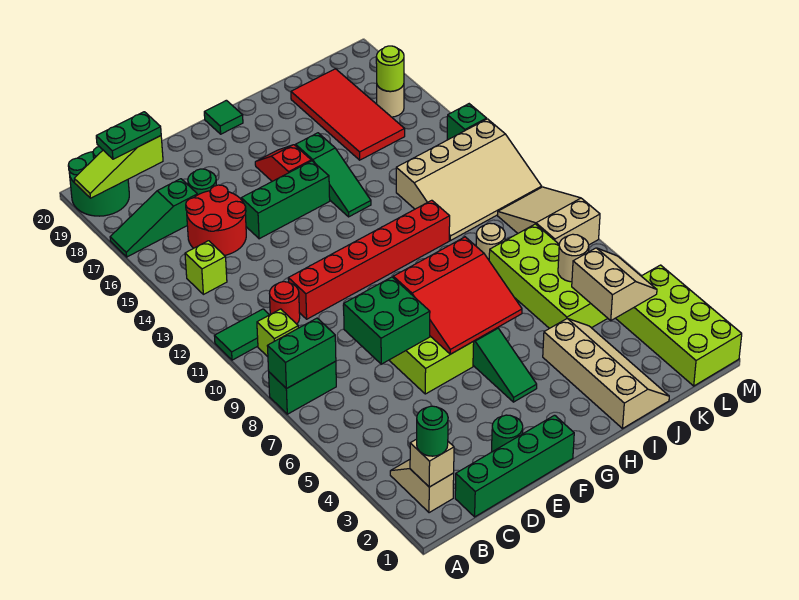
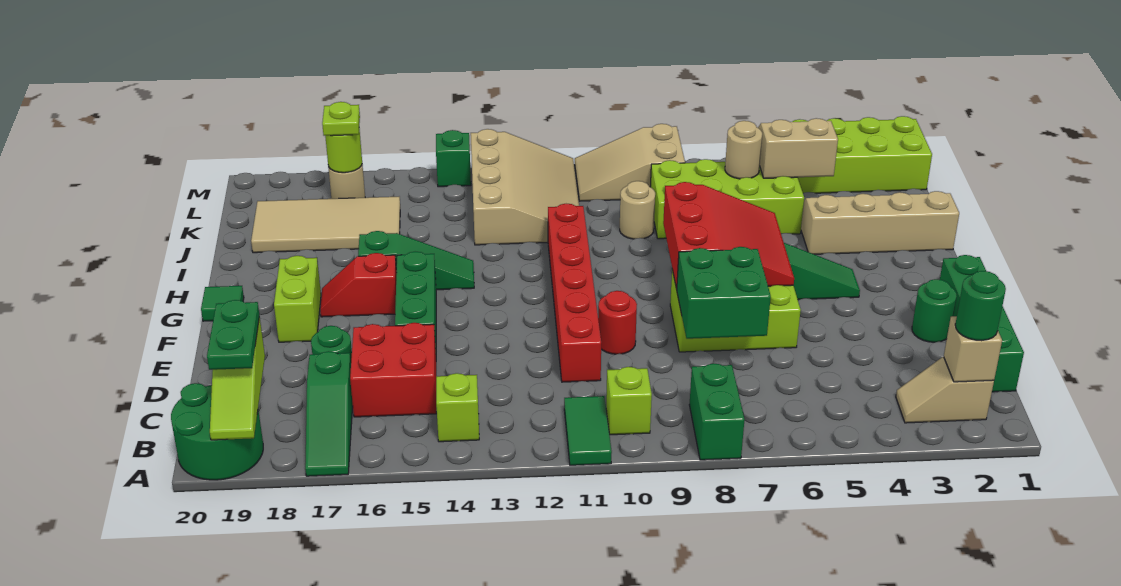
green 1x2 brick [268,318,336,389] -> none
red 1x1 round brick [269,282,300,324] -> red 1x1 round brick moved to [598,291,637,354]
red 2x2 round brick [186,185,246,255] -> red 2x2 brick [350,323,436,417]
none -> lime 1x2 brick [274,256,321,342]
red 2x4 tile [291,69,405,160] -> tan 2x4 tile [251,197,400,253]
none -> lime 1x1 plate [322,102,360,136]

